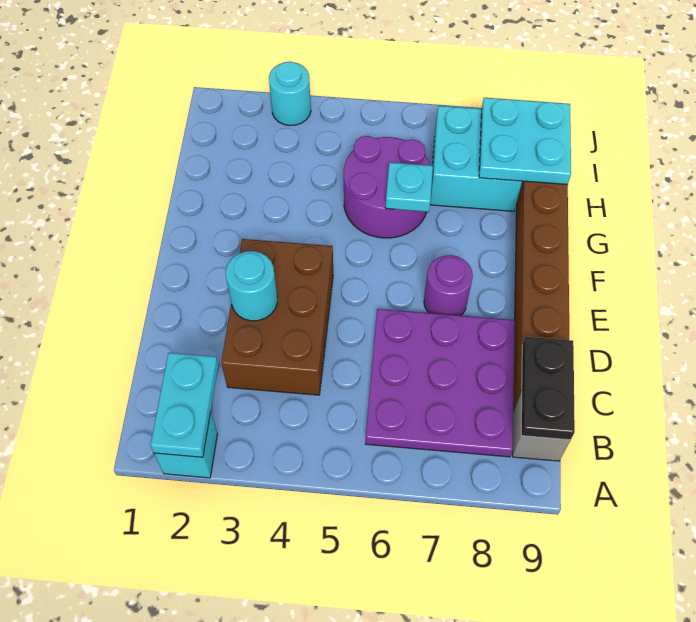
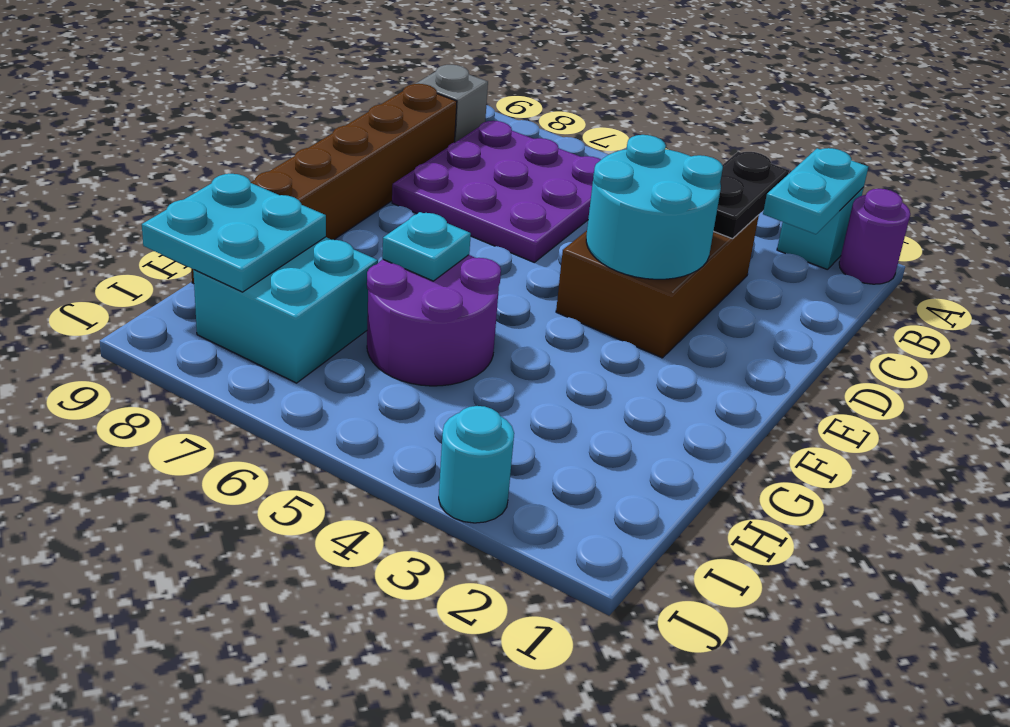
black 1x2 plate [521,337,575,440] -> black 1x2 plate moved to [714,152,789,239]
cyan 1x1 round brick [226,251,277,321] -> cyan 2x2 round brick [586,135,723,279]
purple 1x1 round brick [424,255,473,316] -> purple 1x1 round brick moved to [839,189,910,284]

